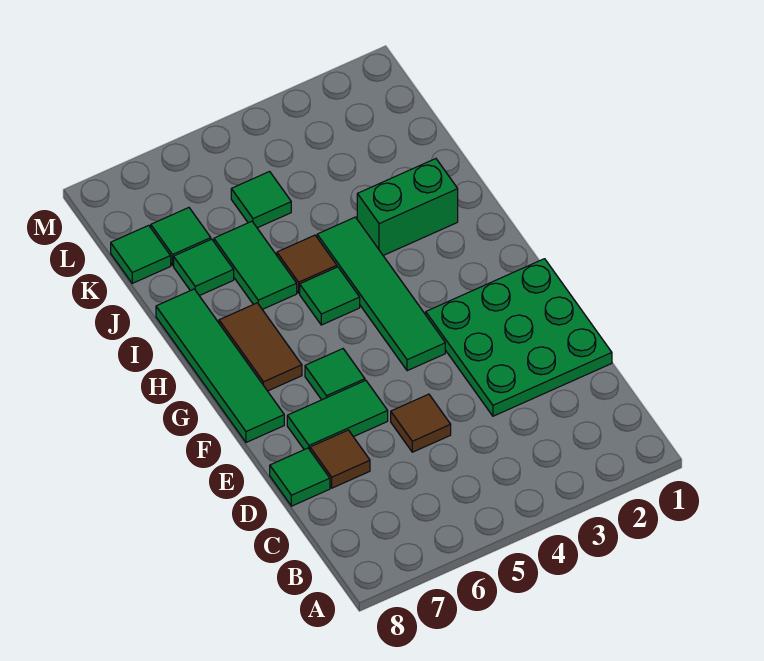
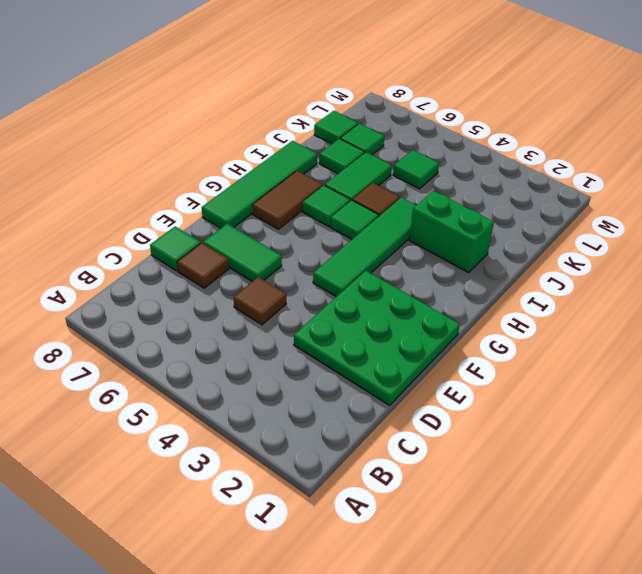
green 1x1 tile [305,349,365,400] -> green 1x1 tile moved to [303,185,350,227]

